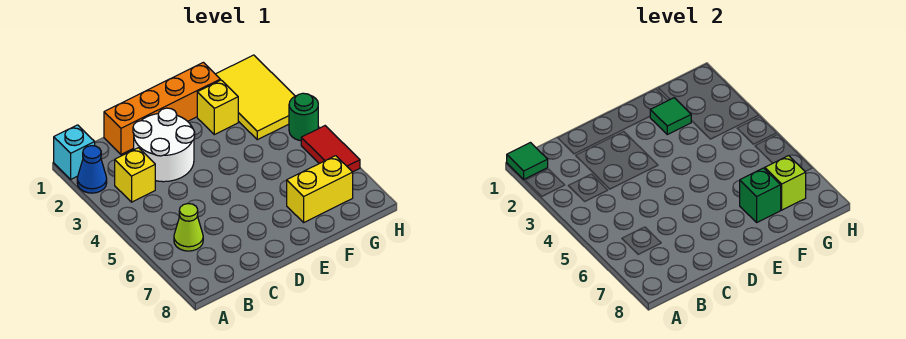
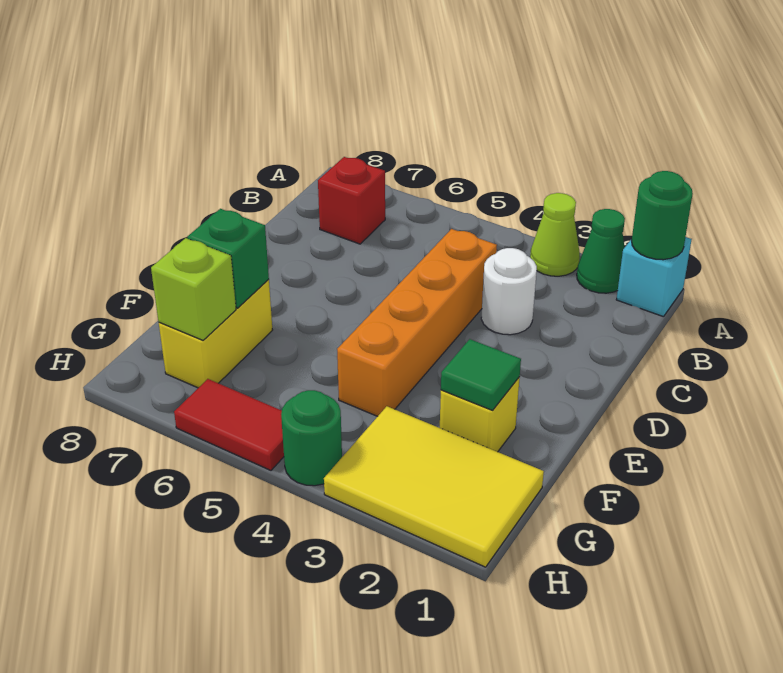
green 1x1 tile [507,143,548,179] -> green 1x1 round brick [632,171,693,260]
blue 1x1 cone [77,146,107,193] -> green 1x1 cone [577,209,625,293]
yellow 1x1 brick [115,148,155,202] -> none
lime 1x1 cone [174,204,203,251] -> lime 1x1 cone moved to [530,193,580,276]
none -> red 1x1 brick [318,157,385,244]
orange 1x4 brick [104,62,220,154] -> orange 1x4 brick moved to [337,229,497,416]
white 2x2 round brick [133,108,195,182] -> white 1x1 round brick [481,248,537,335]

